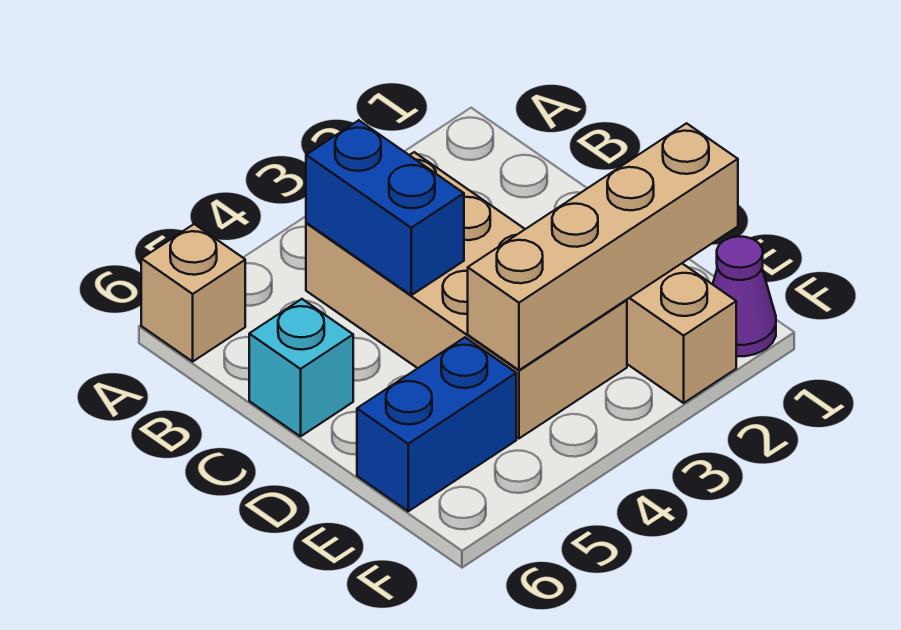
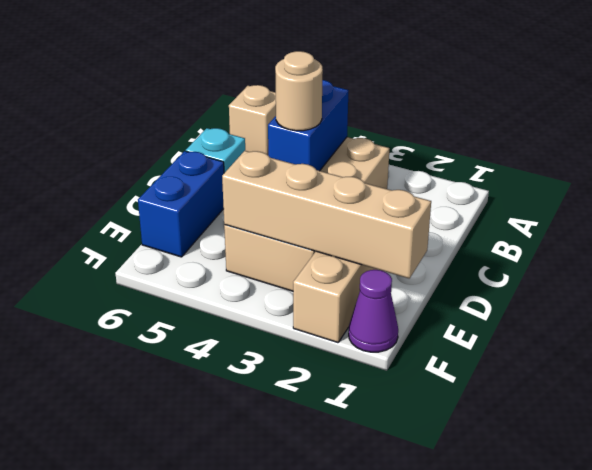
none -> tan 1x1 round brick [275,51,323,131]
blue 1x2 brick [357,338,516,511] -> blue 1x2 brick turned to [138,151,224,257]

